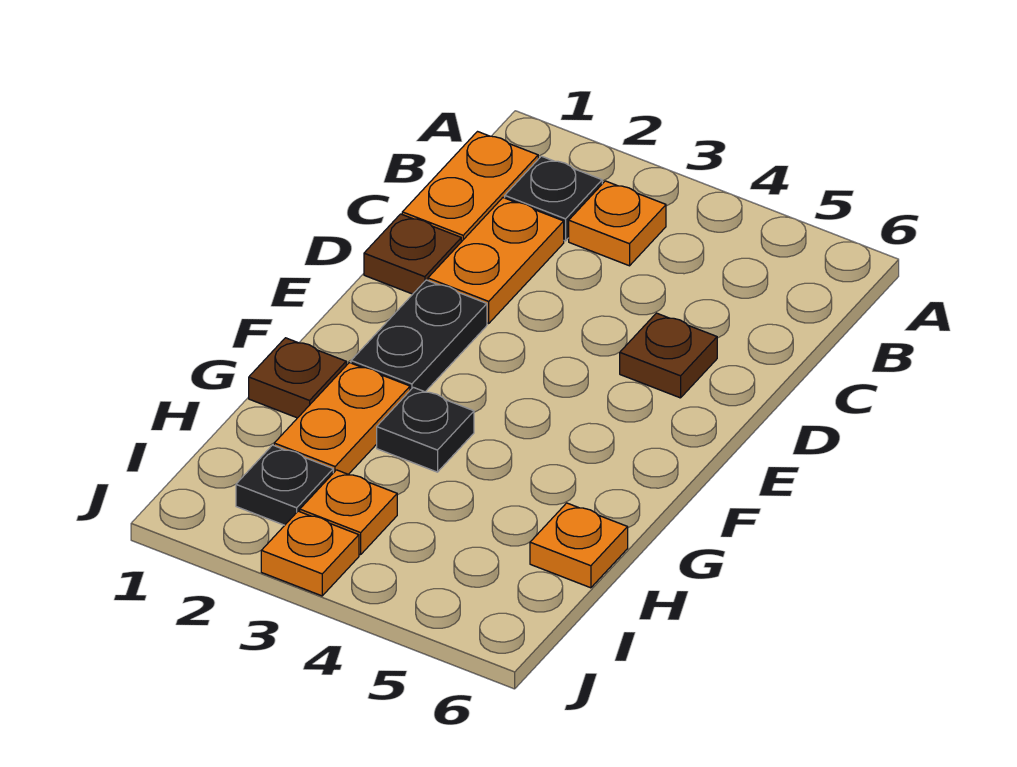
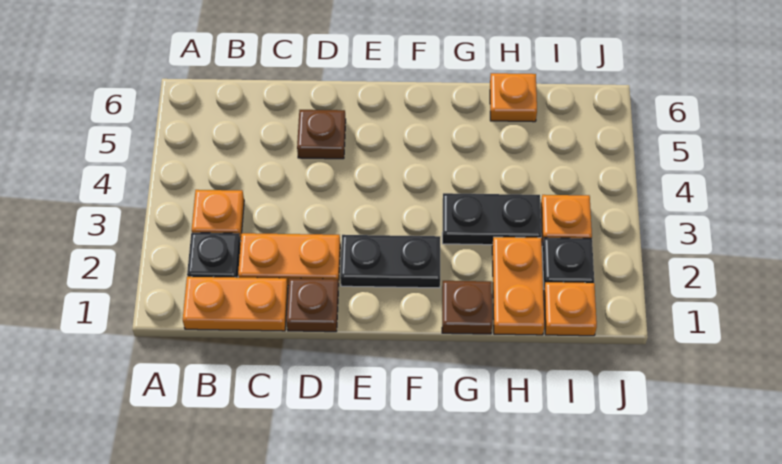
orange 1x2 plate [274,363,410,474] -> orange 1x2 plate turned to [492,237,545,335]
black 1x1 plate [377,387,474,472] -> black 1x2 plate [442,193,541,245]
orange 1x1 plate [261,511,359,596] -> orange 1x1 plate moved to [544,282,597,336]

